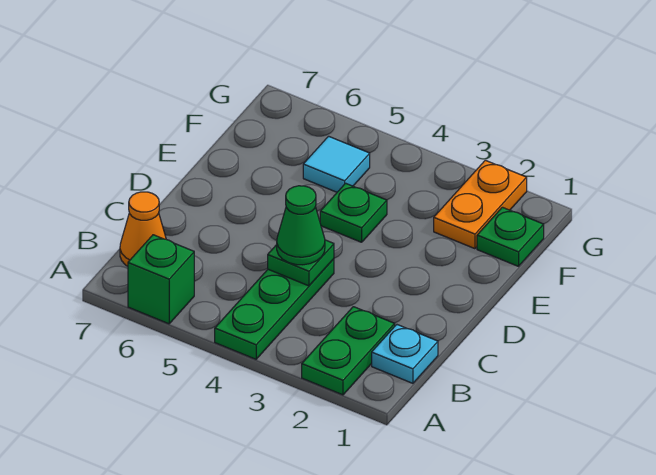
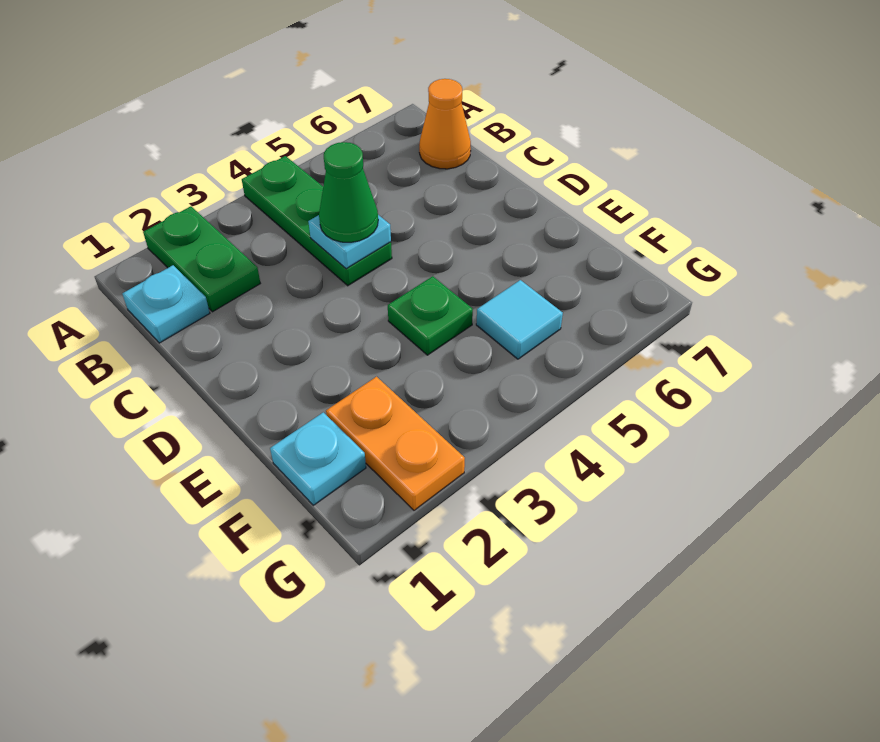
green 1x1 brick [128,235,194,324] -> none
green 1x1 plate [268,240,334,286] -> cyan 1x1 plate [308,215,391,269]
green 1x1 plate [477,207,544,266] -> cyan 1x1 plate [270,412,366,505]

